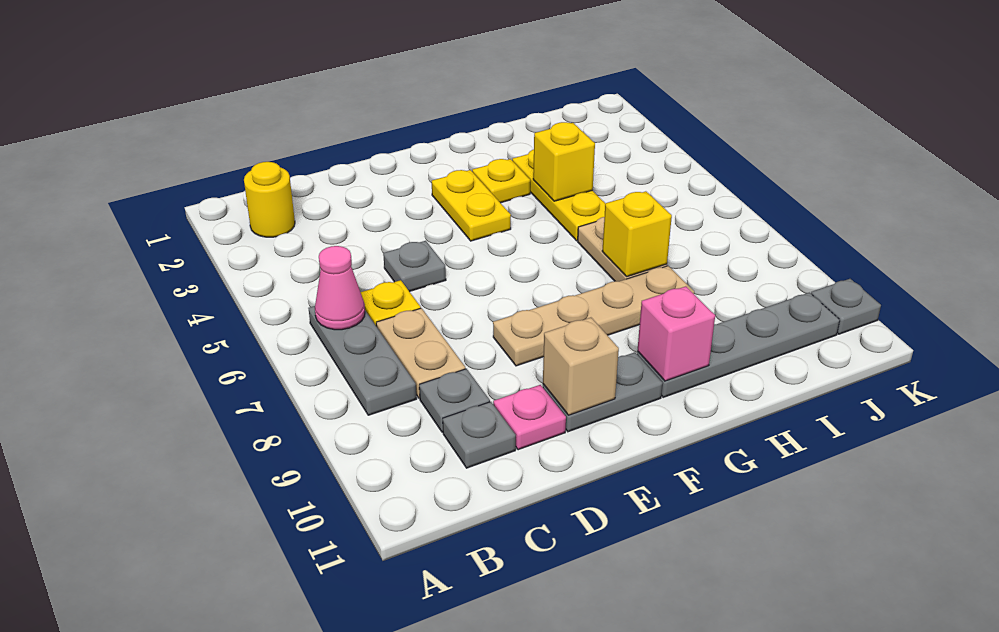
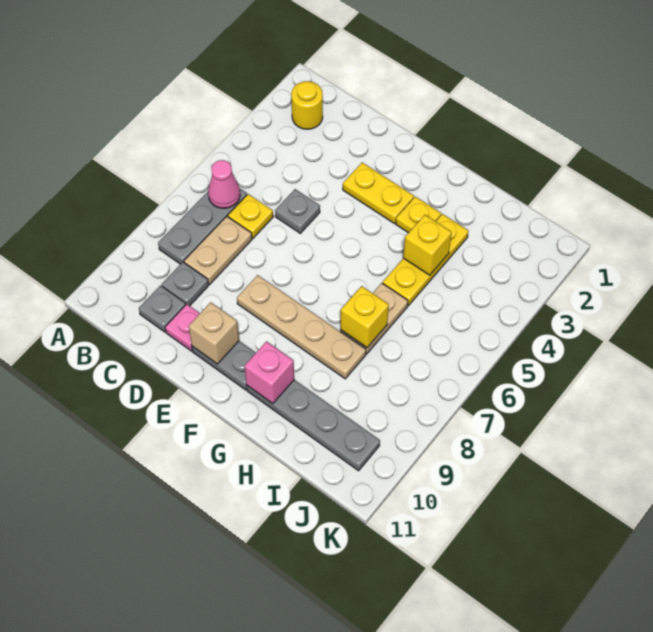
yellow 1x2 plate [432,170,511,241] -> yellow 1x2 plate turned to [343,162,414,223]
grey 1x1 plate [811,279,881,334] -> none

